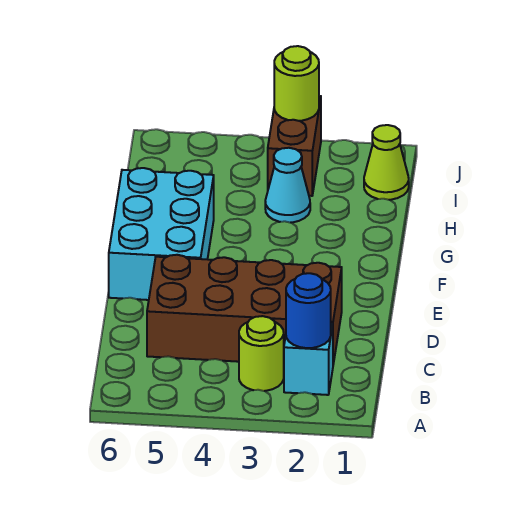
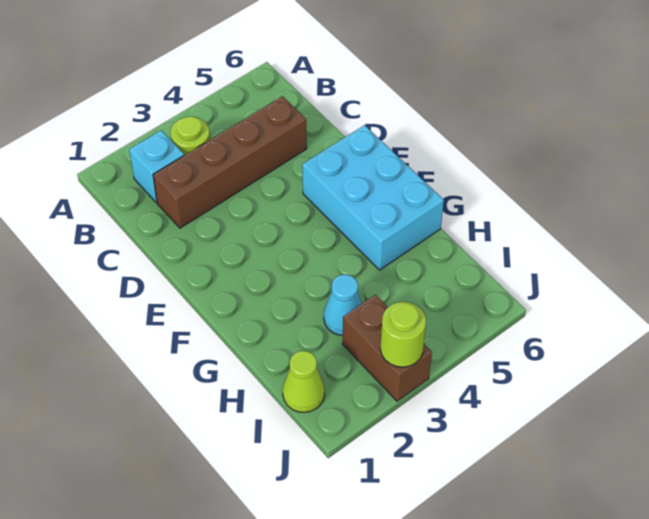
blue 1x1 round brick [286,273,331,348] -> none
brown 2x4 brick [147,255,342,364] -> brown 1x4 brick [153,96,307,228]

